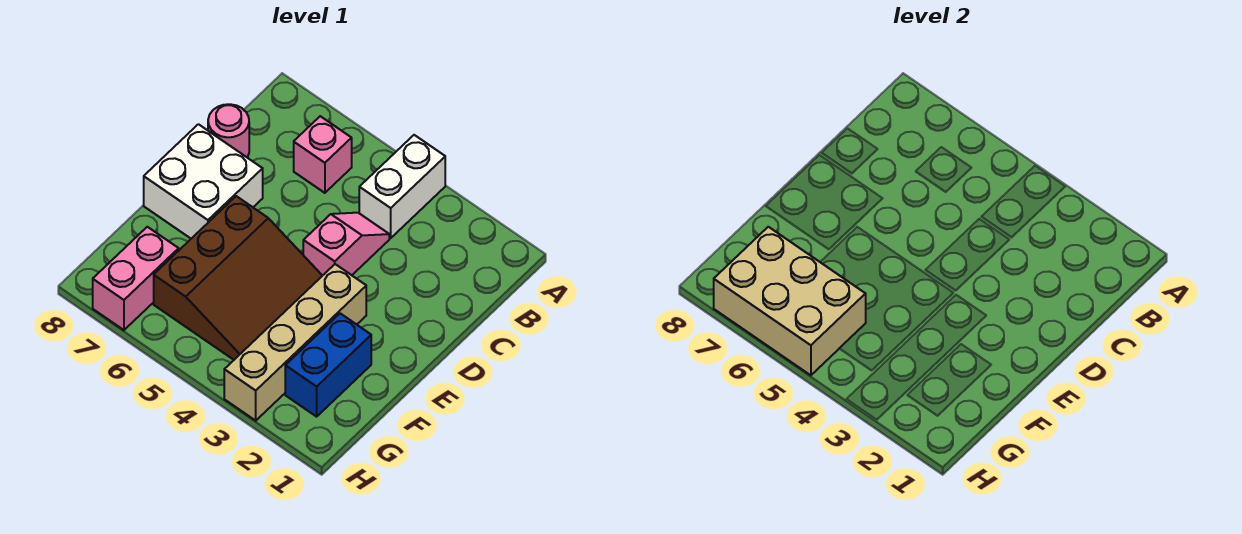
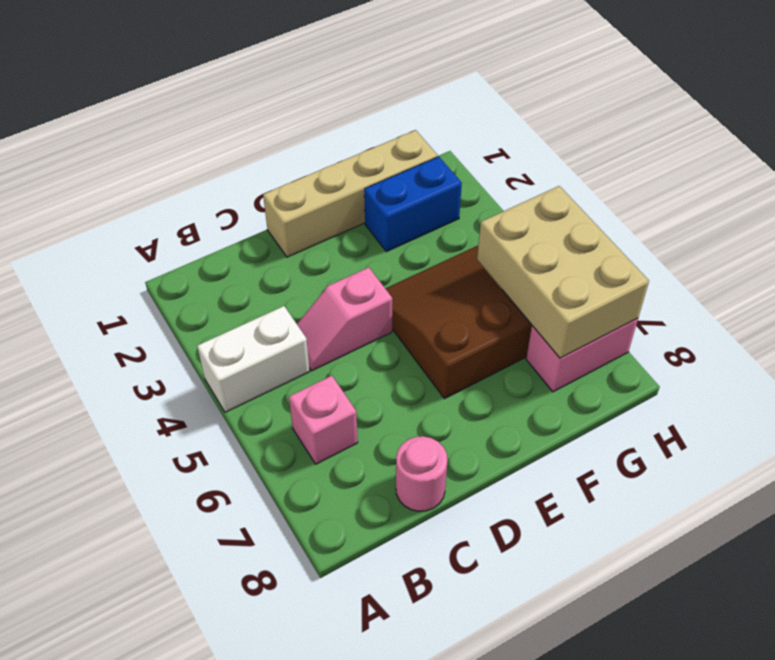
white 2x2 brick [144,124,263,239] -> none
tan 1x4 brick [224,264,366,421] -> tan 1x4 brick moved to [263,130,438,257]

